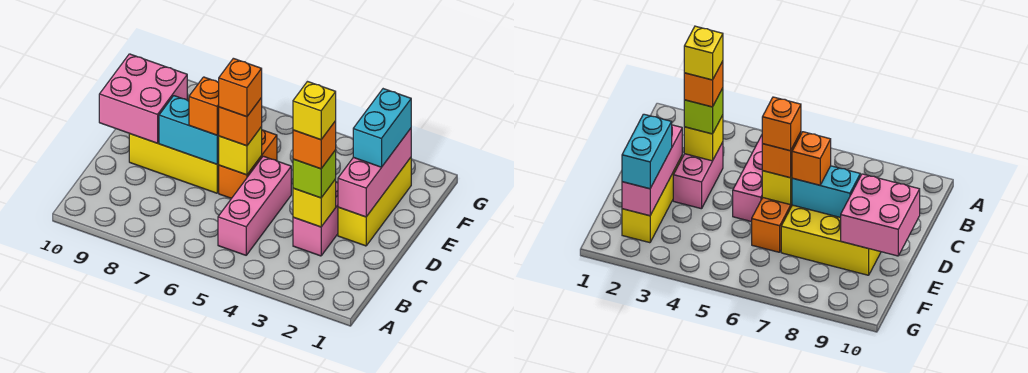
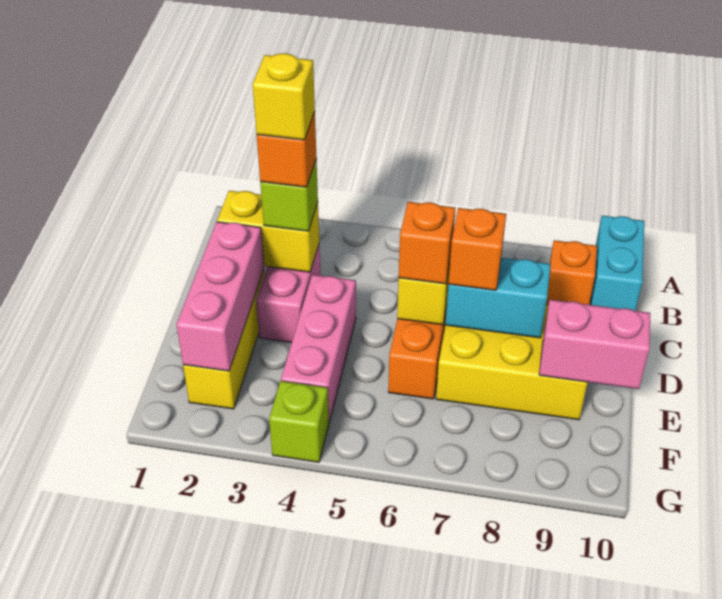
pink 1x3 brick [218,156,291,255] -> pink 1x3 brick moved to [281,275,356,422]
yellow 1x1 brick [293,179,336,227] -> yellow 1x2 brick [217,191,319,272]
orange 1x1 brick [218,58,262,117] -> orange 1x1 brick moved to [546,240,597,305]
pink 2x2 brick [99,54,187,143] -> pink 1x2 brick [539,300,650,389]
cyan 1x2 brick [353,89,411,167] -> cyan 1x2 brick moved to [590,216,644,311]
none -> lime 1x1 brick [269,381,329,462]

